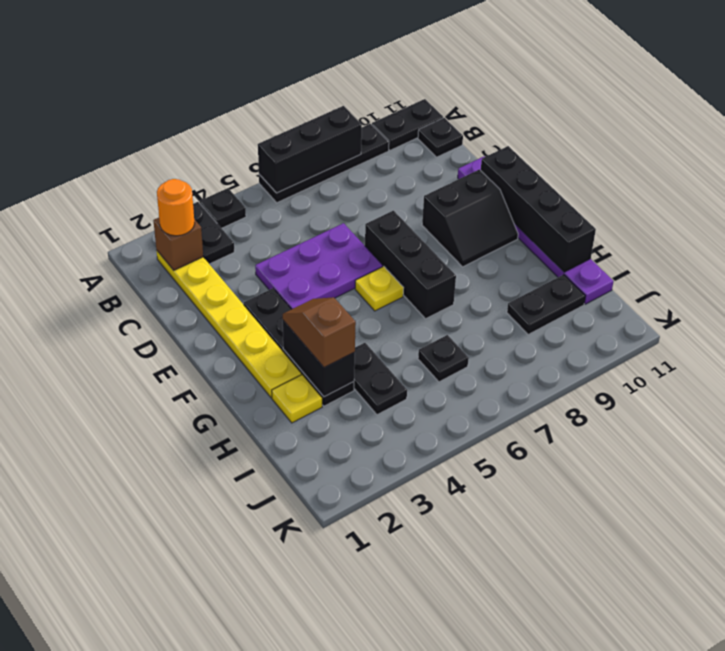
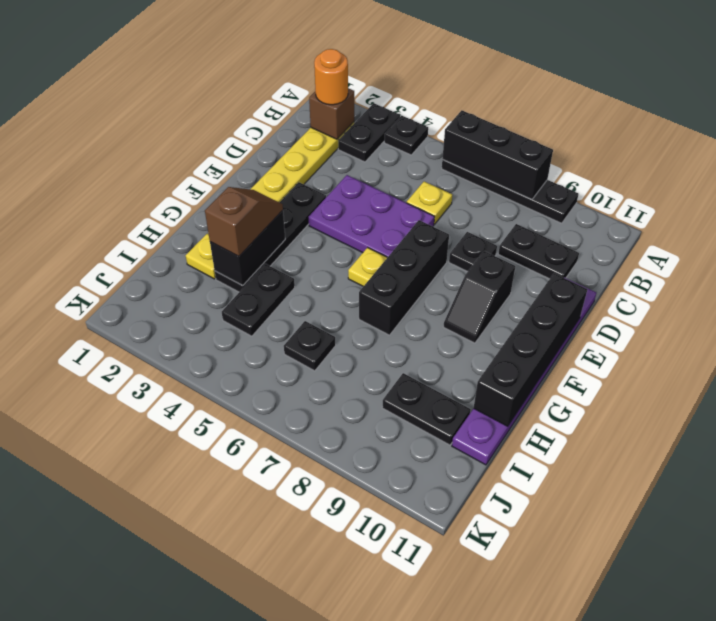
black 1x2 plate [372,99,443,150] -> black 1x2 plate moved to [498,224,579,279]
black 1x1 plate [418,118,463,157] -> black 1x1 plate moved to [449,232,497,272]
none -> yellow 1x1 plate [407,182,452,224]
black 2x2 slope [422,169,518,267] -> black 1x2 slope [443,251,515,343]

